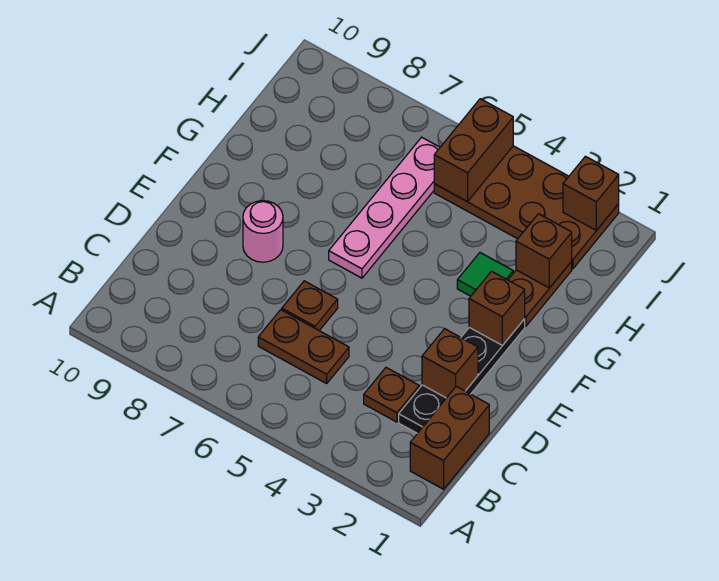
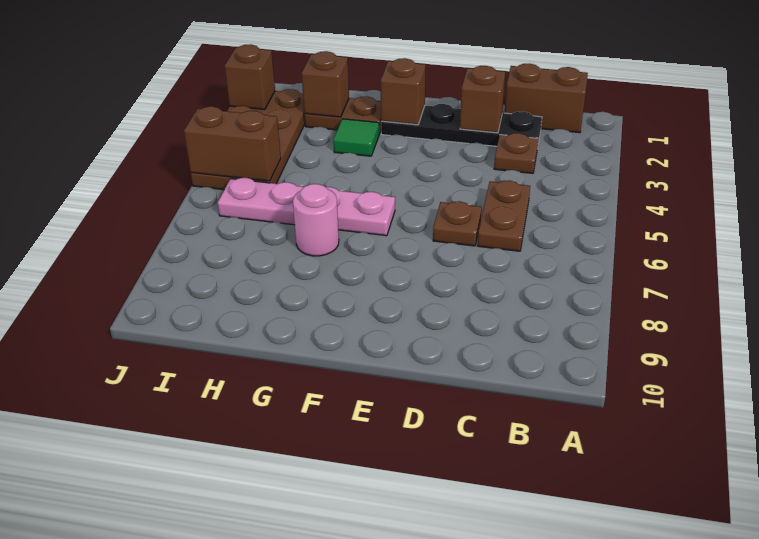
pink 1x1 round brick [243,201,283,262] -> pink 1x1 round brick moved to [293,184,339,256]

